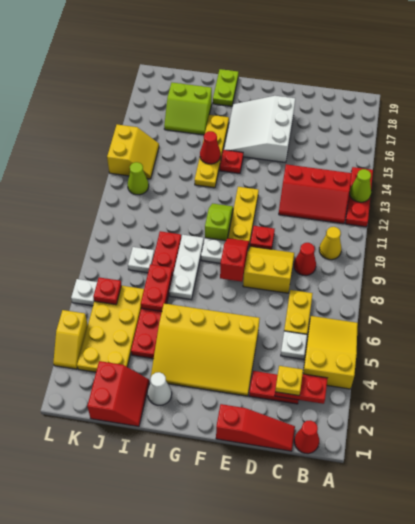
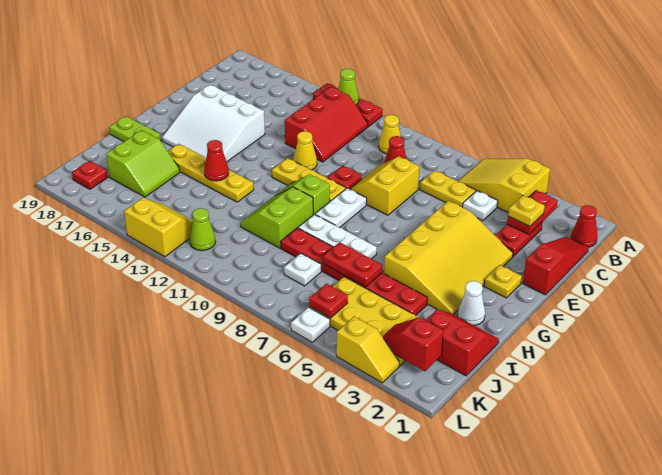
none -> yellow 1x1 cone [293,131,317,170]
none -> yellow 1x1 plate [484,265,522,298]
red 1x2 slope [220,238,249,282] -> red 1x2 slope moved to [382,317,443,371]
red 1x1 plate [220,150,243,174] -> red 1x1 plate moved to [72,161,108,189]
none -> lime 2x2 slope [240,187,313,248]

